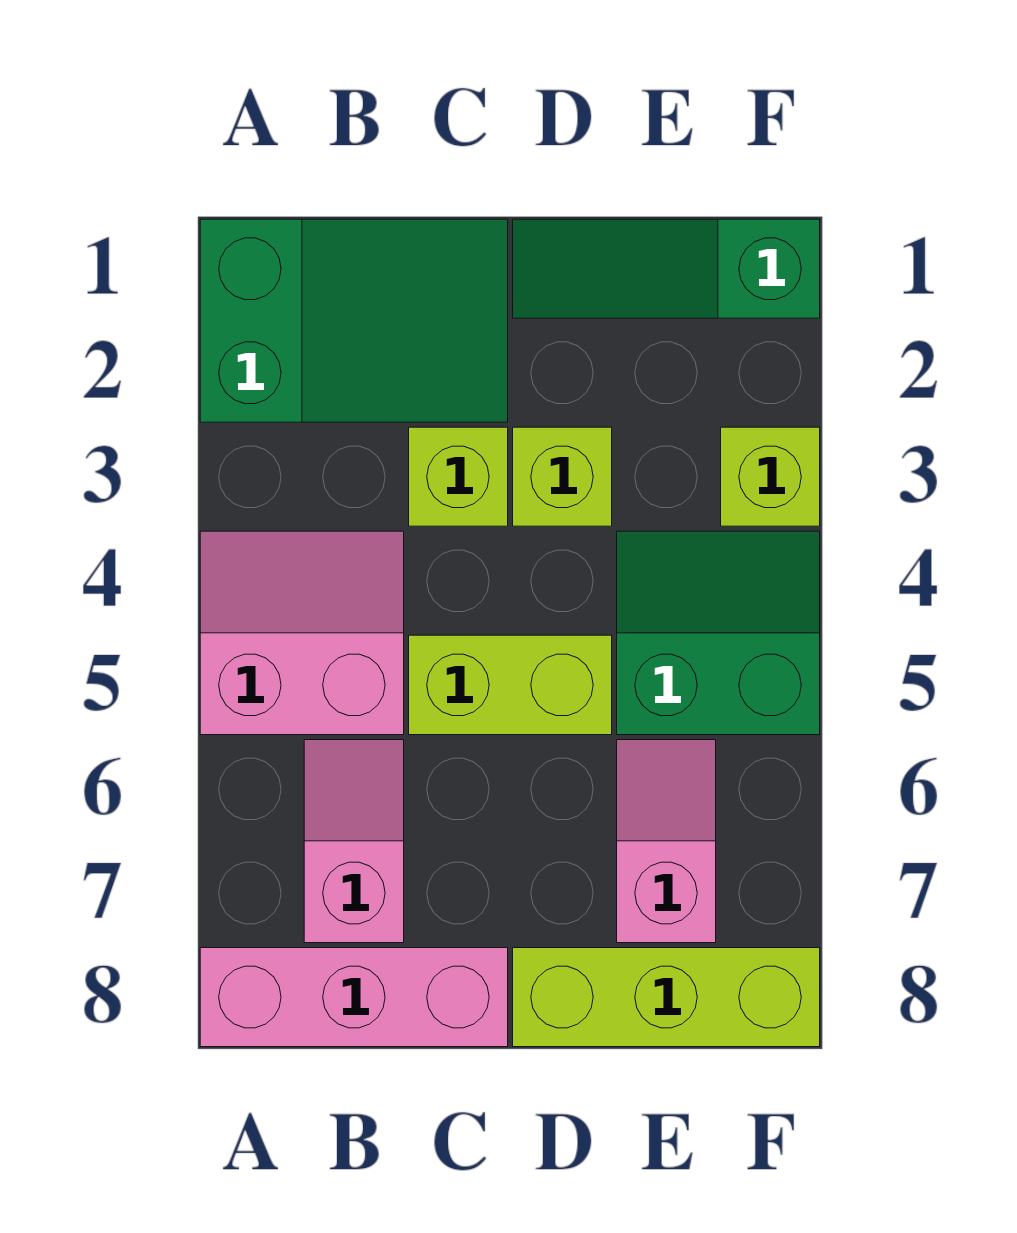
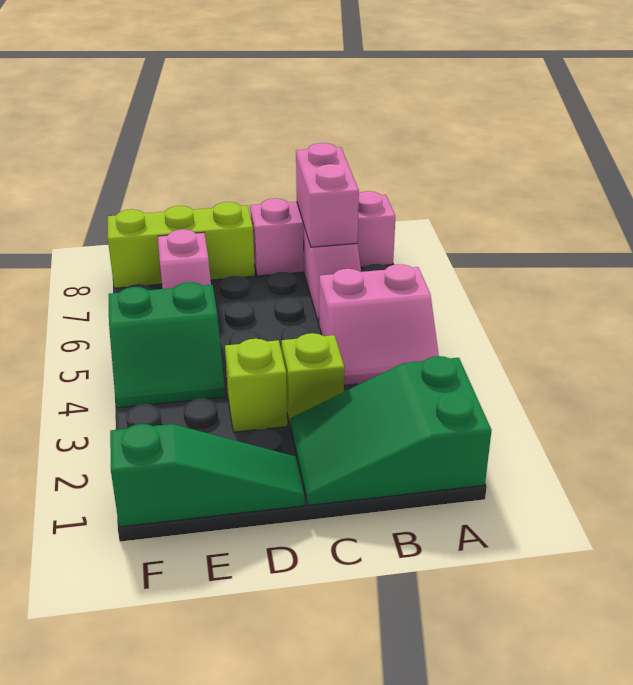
none -> pink 1x2 brick [296,143,359,247]
lime 1x2 brick [409,635,612,735] -> none
lime 1x1 brick [721,427,820,526] -> none

